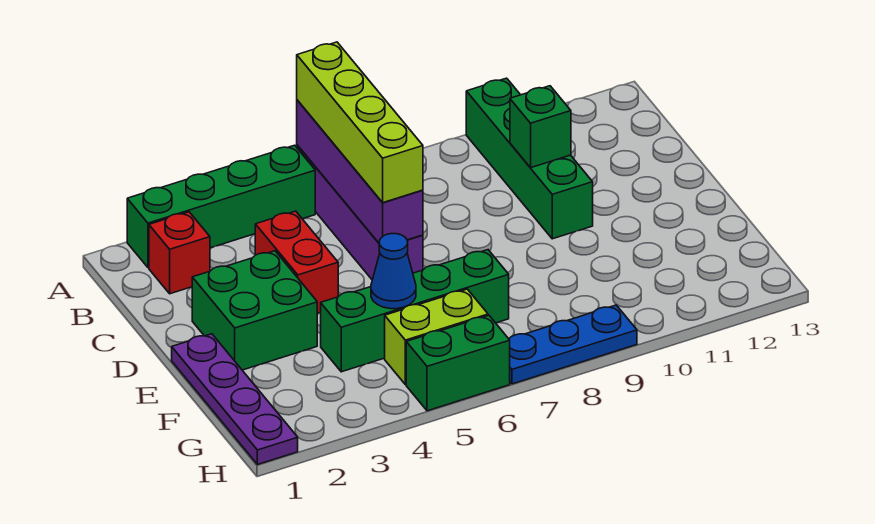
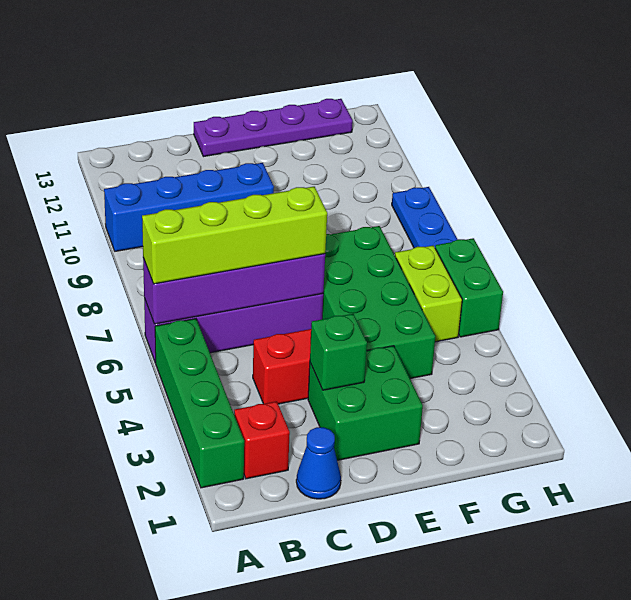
green 1x4 brick [466,78,593,239] -> blue 1x4 brick [104,163,274,251]
green 1x1 brick [510,86,571,168] -> green 1x1 brick moved to [310,314,367,390]
purple 1x4 plate [172,334,298,465] -> purple 1x4 plate moved to [194,99,353,157]
green 1x4 brick [320,250,509,372] -> green 2x4 brick [322,226,435,379]
blue 1x1 cone [371,234,416,309] -> blue 1x1 cone moved to [296,427,341,499]

